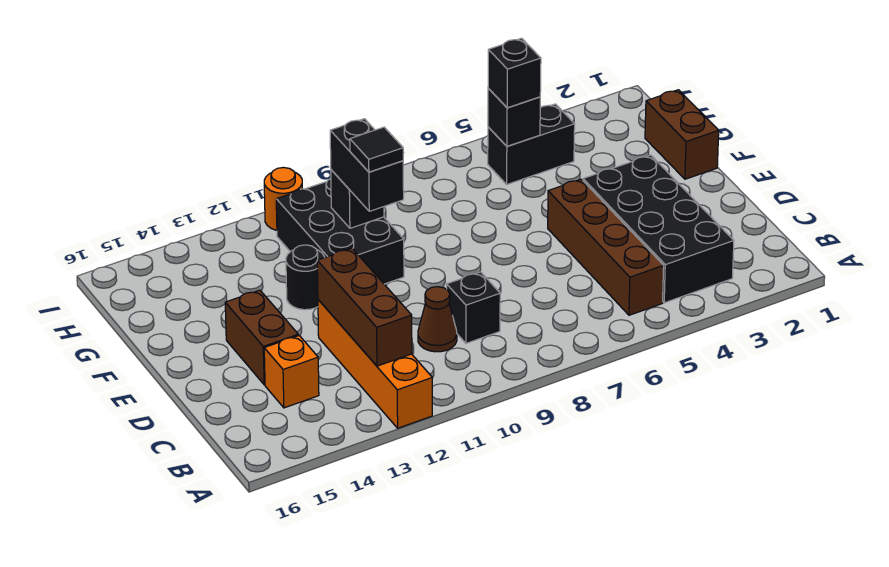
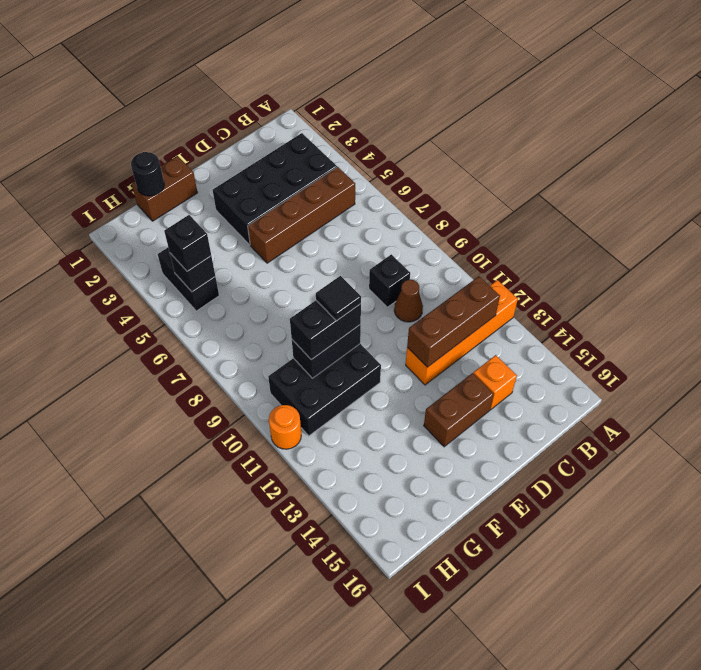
black 1x1 round brick [286,245,325,310] -> black 1x1 round brick moved to [131,152,164,196]
black 1x1 brick [331,170,384,228] -> black 1x2 brick [292,324,361,378]

